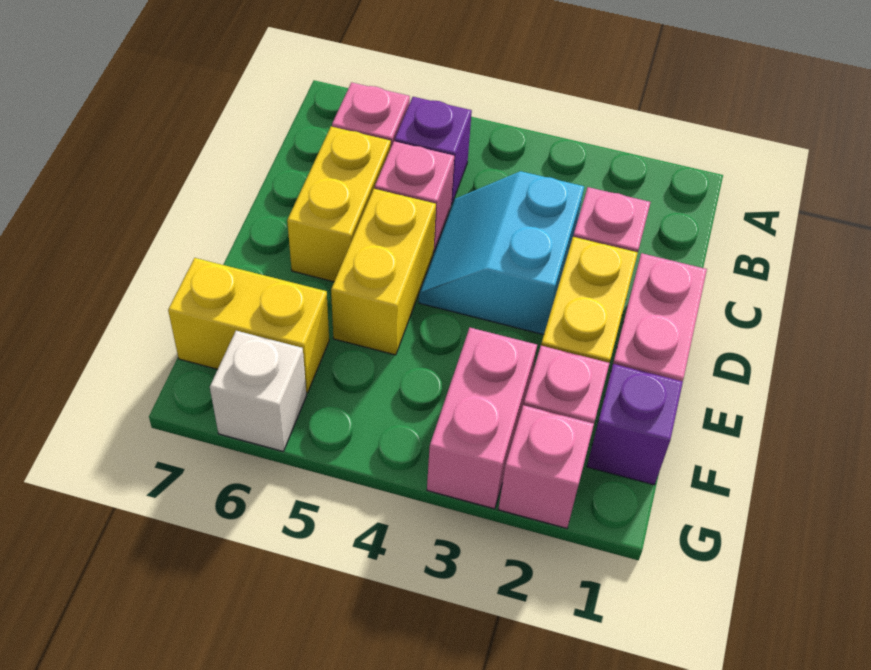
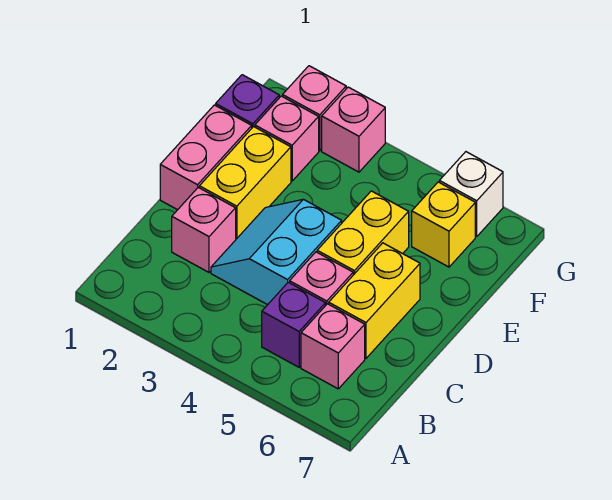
cyan 2x2 slope [419,171,584,335] -> cyan 2x2 slope turned to [211,199,342,305]
pink 1x2 brick [427,328,537,509] -> pink 1x1 brick [322,87,385,172]
yellow 1x2 brick [168,258,329,393] -> yellow 1x1 brick [412,182,475,267]

